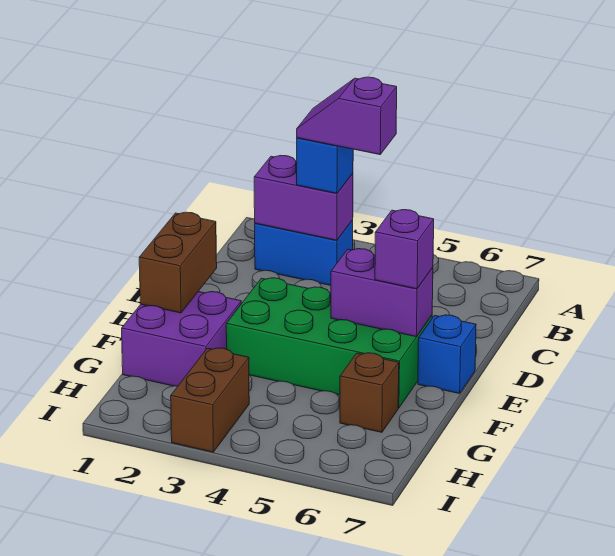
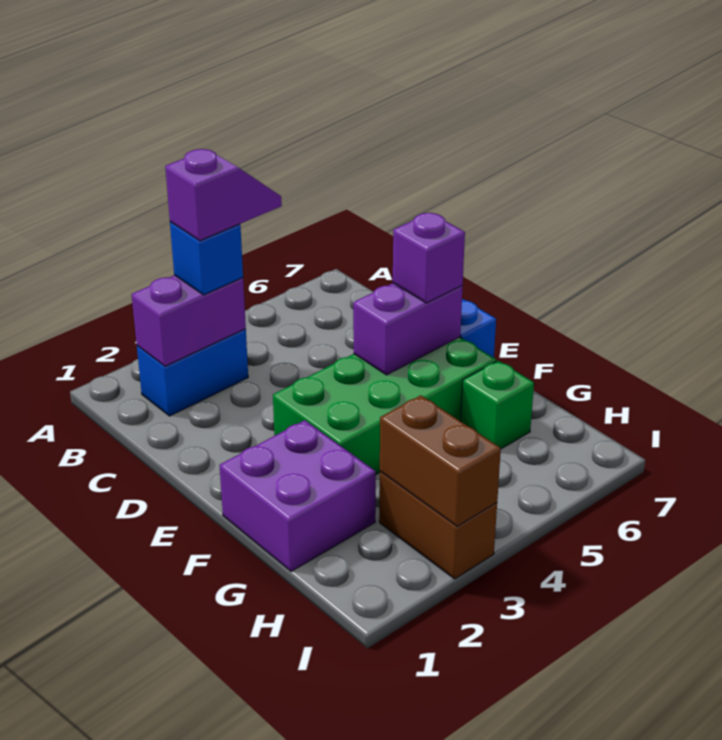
purple 1x2 slope [297,77,397,155] -> purple 1x2 slope turned to [165,149,282,241]
brown 1x2 brick [139,212,217,313] -> brown 1x2 brick moved to [380,395,501,526]
brown 1x1 brick [340,353,399,432] -> green 1x1 brick [461,361,534,449]

